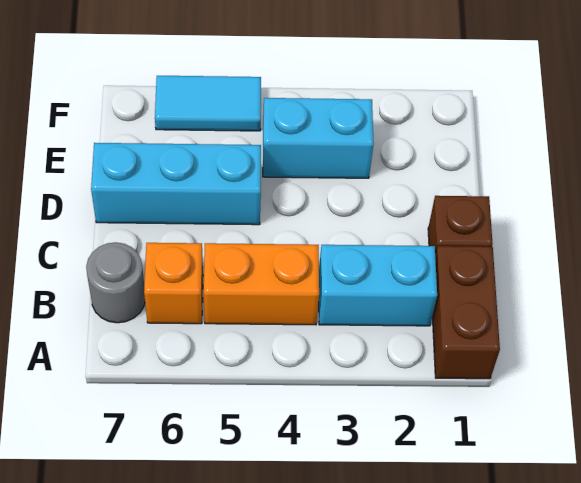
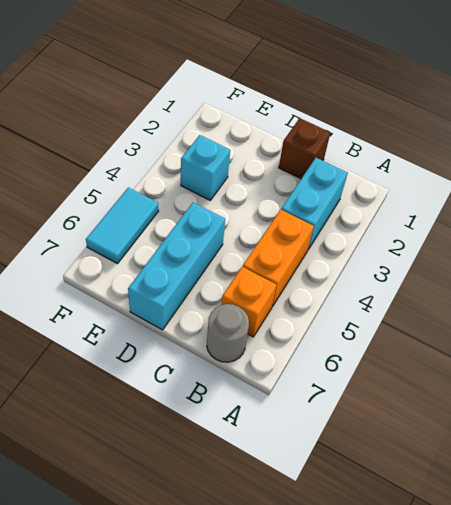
brown 1x2 brick [432,246,500,379] -> none
cyan 1x2 brick [263,98,374,178] -> cyan 1x1 brick [181,135,230,200]

